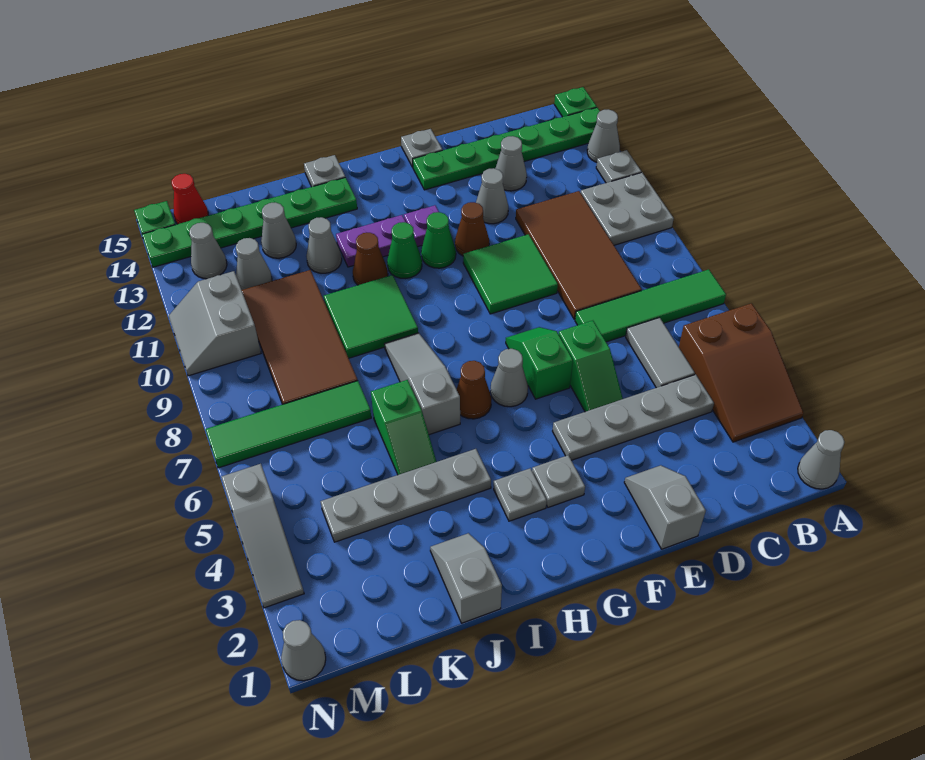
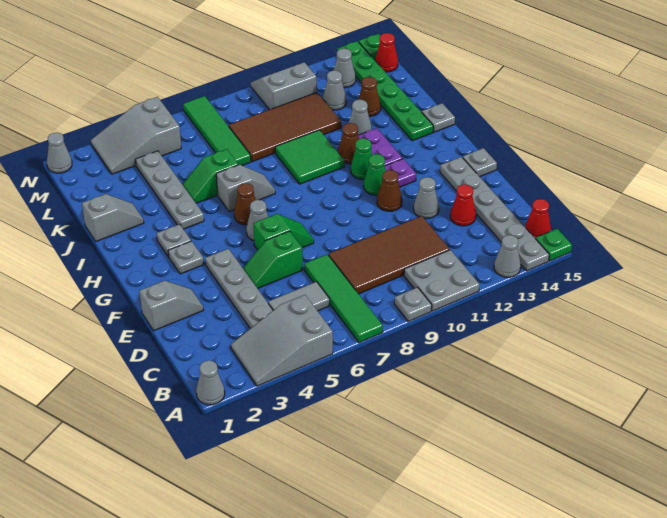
brown 2x3 slope [679,303,804,442] -> grey 2x3 slope [231,295,333,386]
grey 1x1 plate [596,150,641,183] -> grey 1x1 plate moved to [394,287,432,321]
green 1x6 plate [413,108,600,190] -> grey 1x6 plate [440,157,549,271]
none -> red 1x1 cone [525,199,551,239]
grey 1x1 cone [495,136,527,191] -> red 1x1 cone [450,184,476,226]
green 2x2 tile [463,234,558,314] -> none
grey 1x3 slope [385,333,460,435] -> grey 1x2 slope [216,165,275,211]
grey 1x1 cone [261,202,296,258] -> brown 1x1 cone [358,77,381,116]
grey 1x3 slope [221,464,304,608] -> grey 2x3 slope [91,97,181,174]

